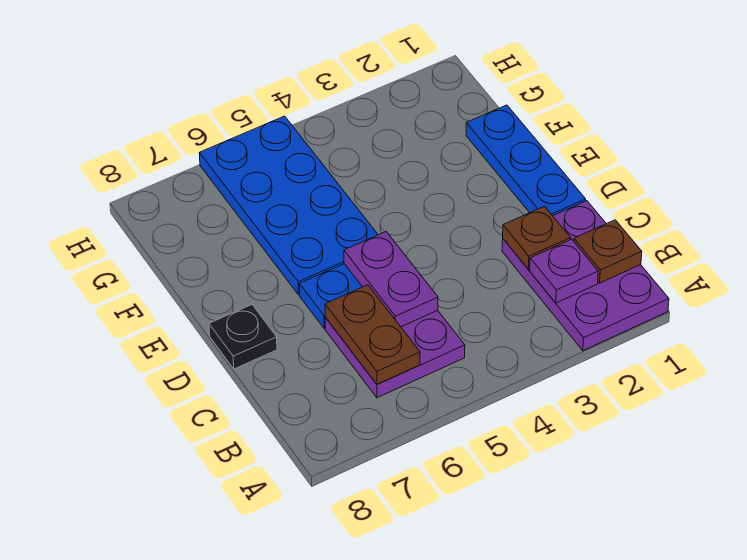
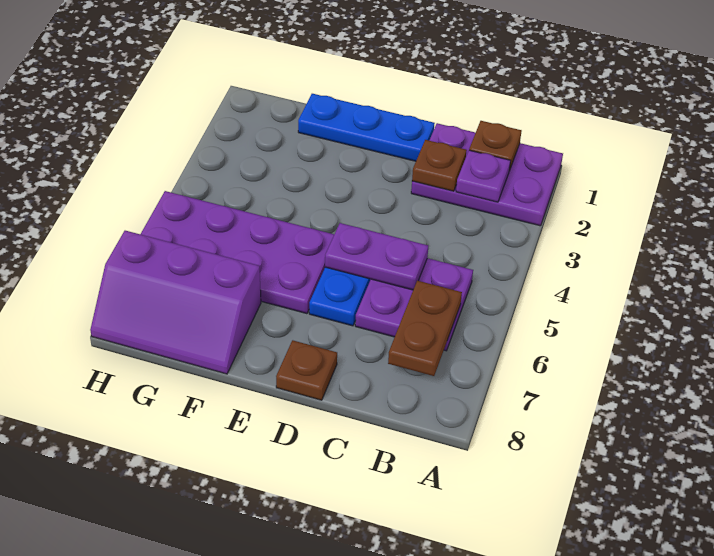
brown 1x2 plate [325,285,420,384] -> brown 1x2 plate turned to [388,281,462,376]
black 1x1 plate [209,305,277,369] -> brown 1x1 plate [276,340,337,400]
blue 2x4 plate [199,116,378,295] -> purple 2x4 plate [141,191,334,314]
none -> purple 2x3 slope [90,231,261,374]

